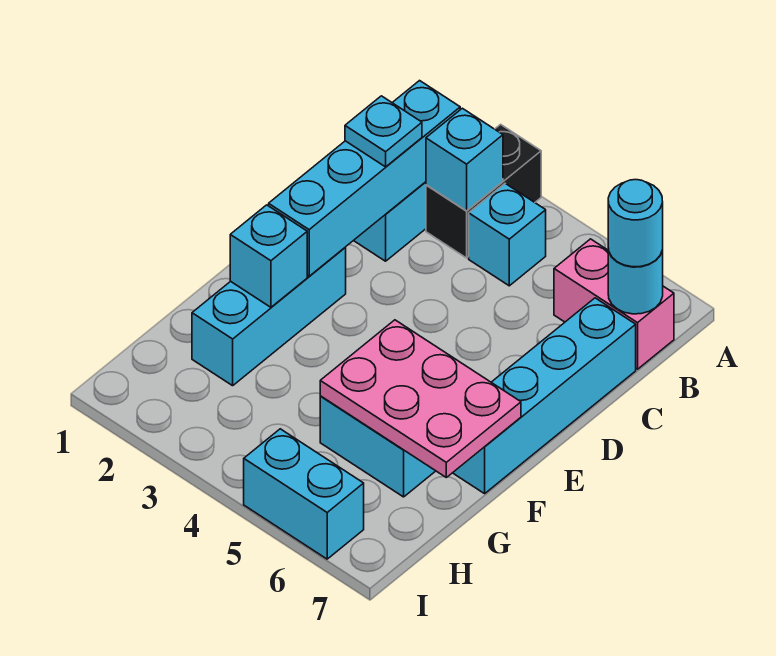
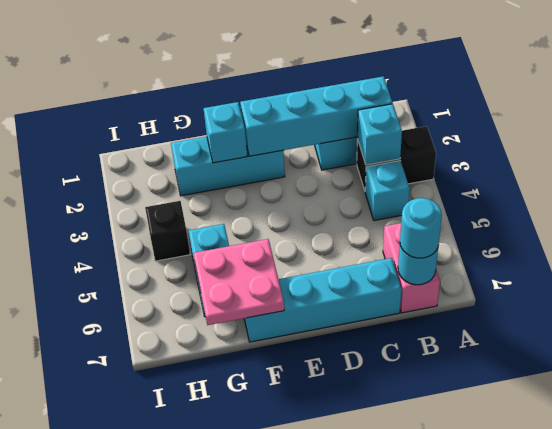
cyan 1x1 plate [345,96,422,167] -> none
pink 2x3 plate [320,320,521,477] -> pink 2x2 plate [193,239,284,325]
none -> black 1x1 brick [145,201,190,261]
cyan 1x2 brick [244,429,364,559] -> none

